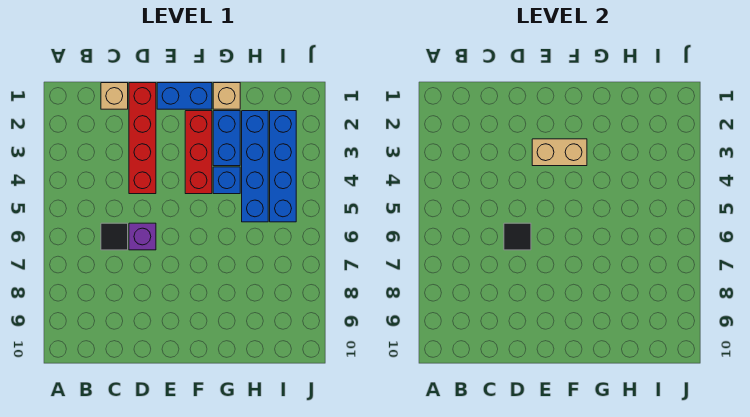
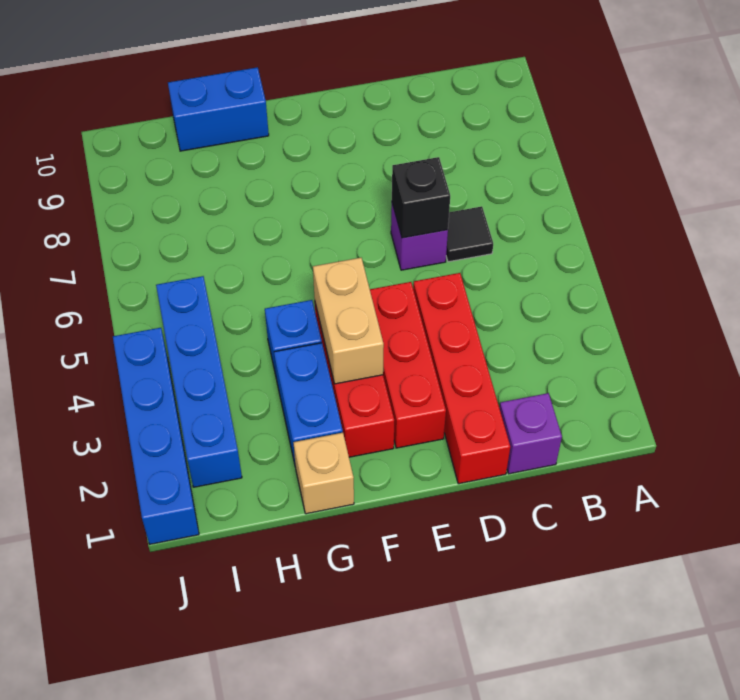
tan 1x1 brick [101,83,128,109] -> purple 1x1 brick [499,393,562,474]
black 1x1 tile [504,223,531,250] -> black 1x1 brick [392,157,450,238]
blue 1x2 brick [157,83,212,109] -> blue 1x2 brick moved to [168,67,269,151]
none -> red 1x3 brick [370,282,446,448]
tan 1x2 brick [532,139,587,166] -> tan 1x2 brick turned to [313,258,384,384]
blue 1x4 brick [242,111,268,222] -> blue 1x4 brick moved to [113,328,199,544]

